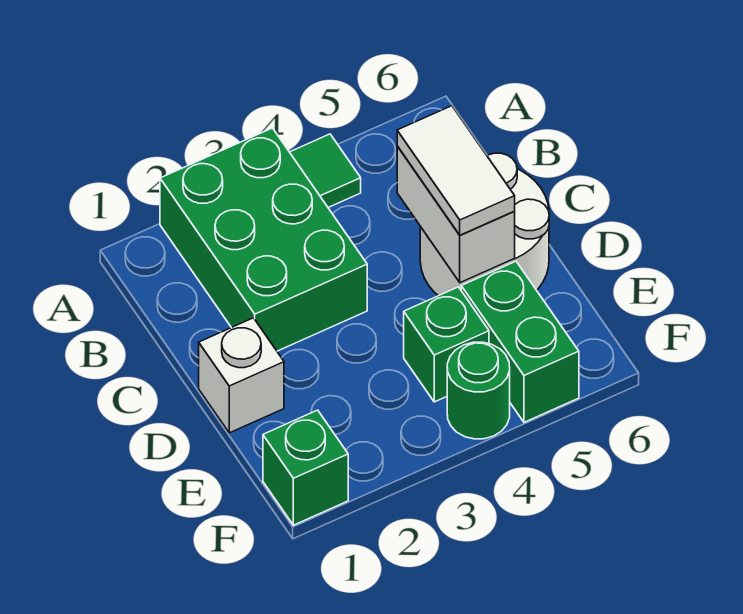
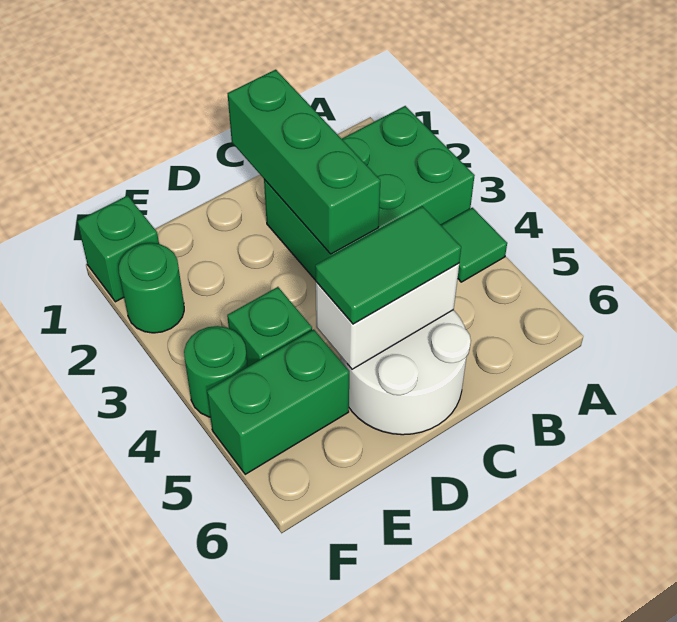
none -> green 1x3 brick [228,70,380,254]
white 1x2 tile [397,106,515,235] -> green 1x2 tile [315,206,461,324]
white 1x1 brick [199,318,284,433] -> none
none -> green 1x1 round brick [119,243,184,333]

